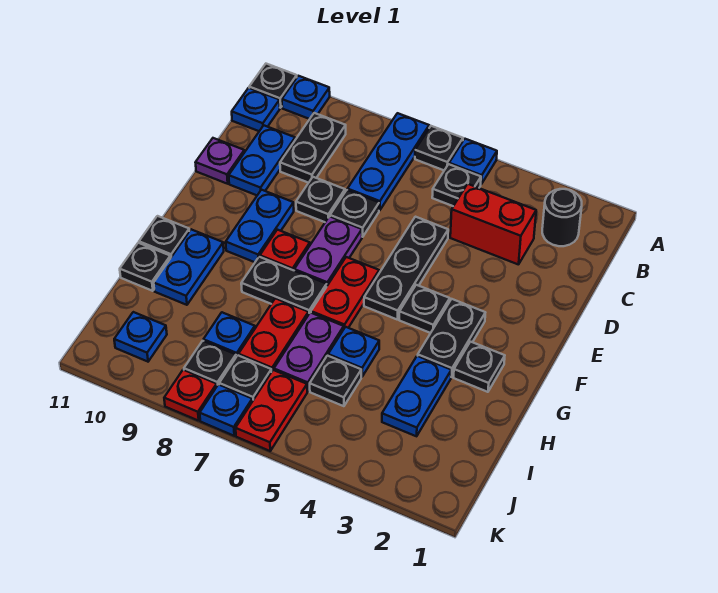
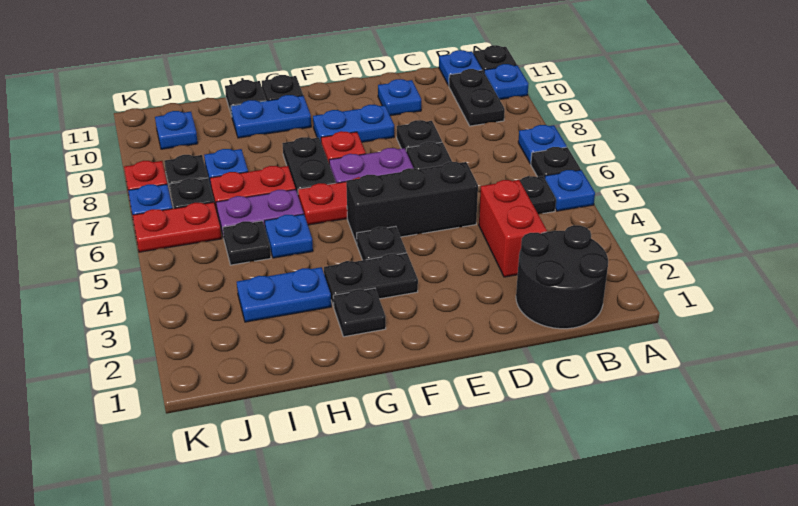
blue 1x3 plate [347,113,429,210] -> blue 1x1 plate [518,125,567,164]
black 1x1 round brick [542,189,582,246] -> black 2x2 round brick [516,225,608,329]
black 1x2 plate [280,113,346,183] -> black 1x2 plate turned to [449,69,505,126]
blue 1x2 plate [229,126,295,195] -> blue 1x1 plate [378,79,421,116]
black 1x3 plate [364,217,448,320] -> black 1x3 brick [346,162,478,244]
purple 1x1 plate [195,138,244,184] -> none

